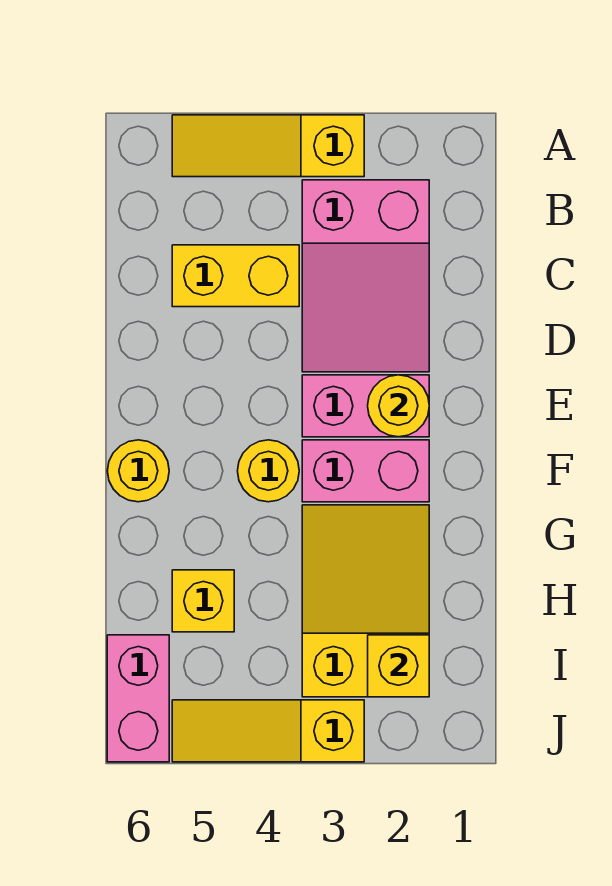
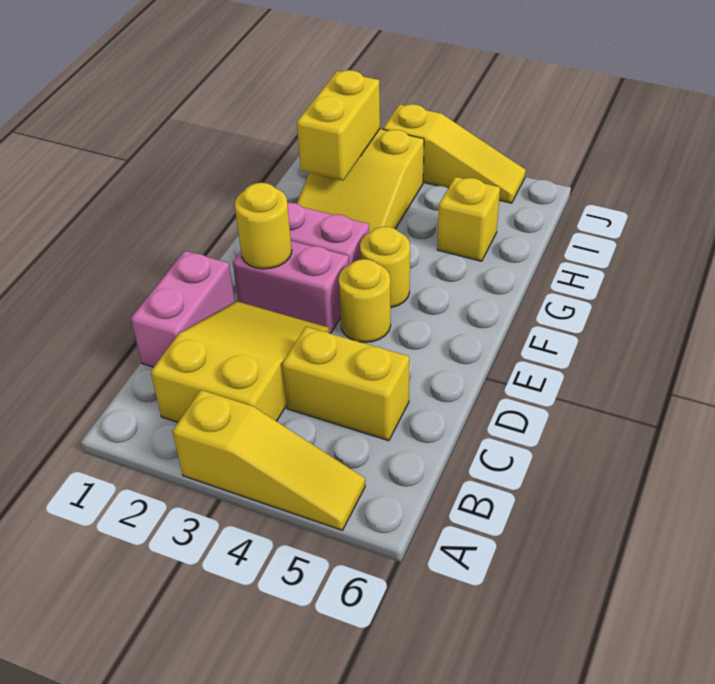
pink 2x3 slope [302,180,429,372] -> yellow 2x3 slope [151,301,329,422]
yellow 1x1 round brick [107,440,169,502] -> yellow 1x1 round brick moved to [339,259,391,342]
yellow 1x1 brick [368,635,429,697] -> yellow 1x2 brick [297,70,380,181]
pink 1x2 brick [107,635,169,762] -> pink 1x2 brick moved to [131,251,235,367]

